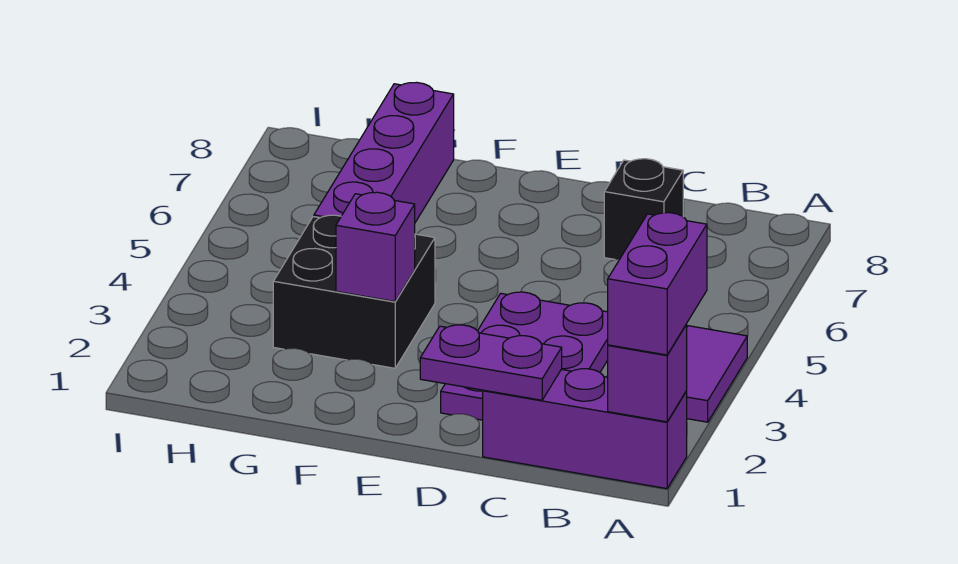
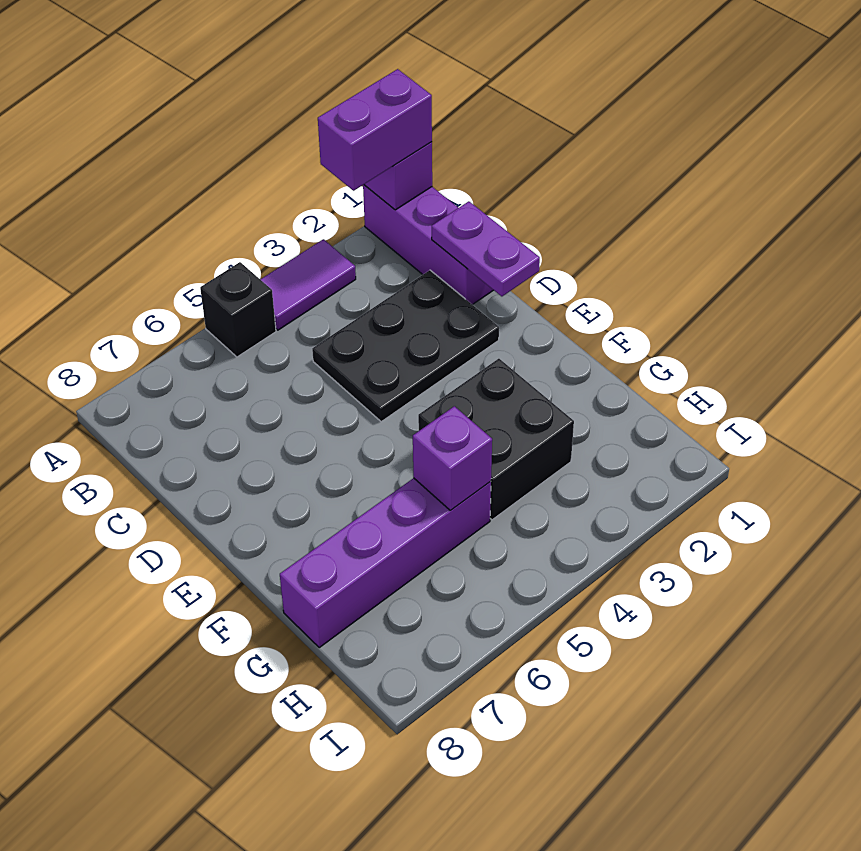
purple 2x3 plate [441,292,608,420] -> black 2x3 plate [312,270,499,422]
black 1x1 brick [604,159,683,260] -> black 1x1 brick moved to [200,262,276,357]
purple 1x1 brick [336,192,415,302] -> purple 1x1 brick moved to [413,406,492,511]

